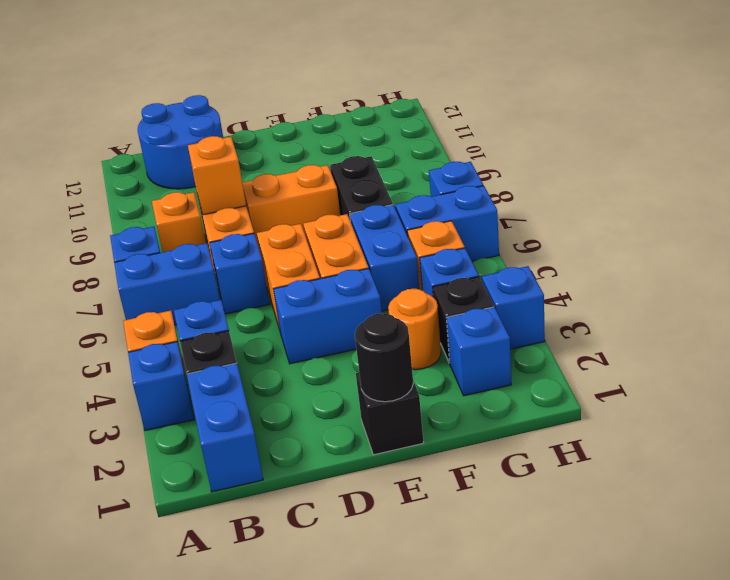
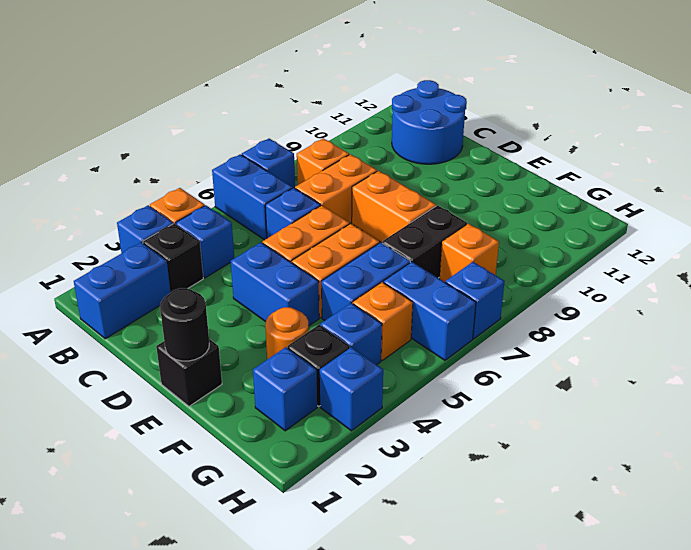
orange 1x1 brick [188,136,246,215] -> orange 1x1 brick moved to [440,224,499,282]

